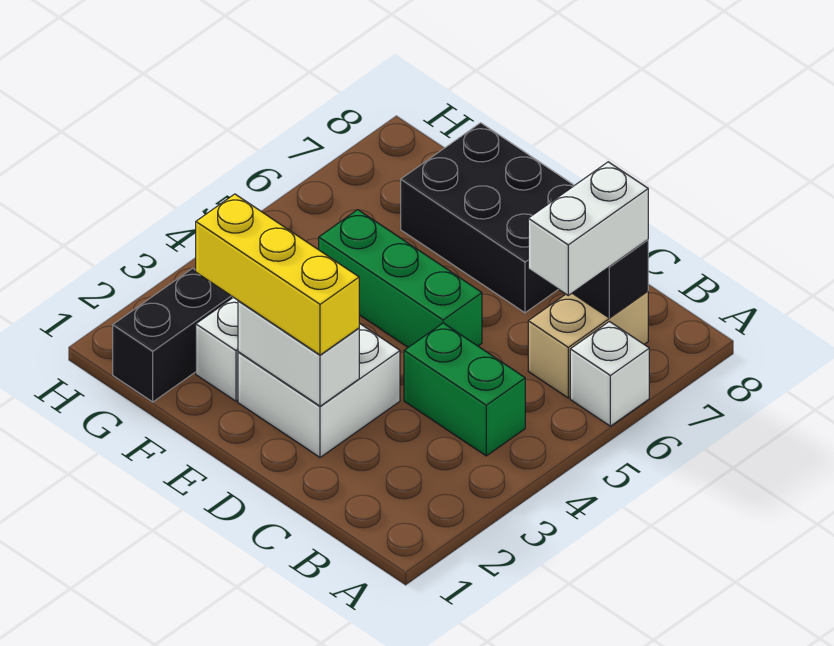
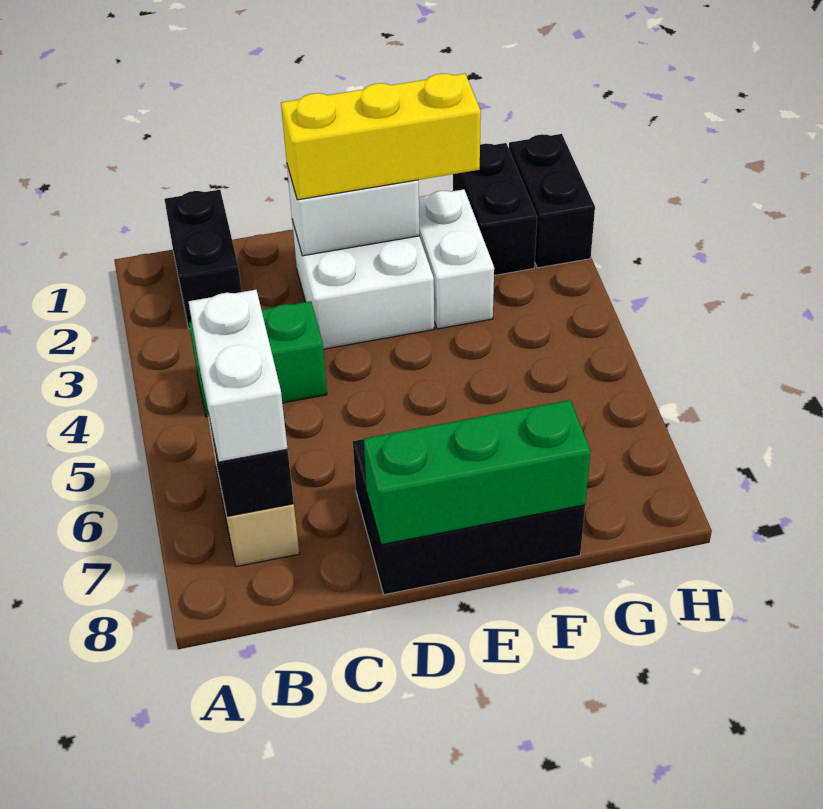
white 1x1 brick [570,321,649,426] -> none
none -> black 1x2 brick [164,190,242,329]
green 1x3 brick [319,210,482,347] -> green 1x3 brick moved to [364,400,591,545]
none -> black 1x2 brick [509,134,595,268]

